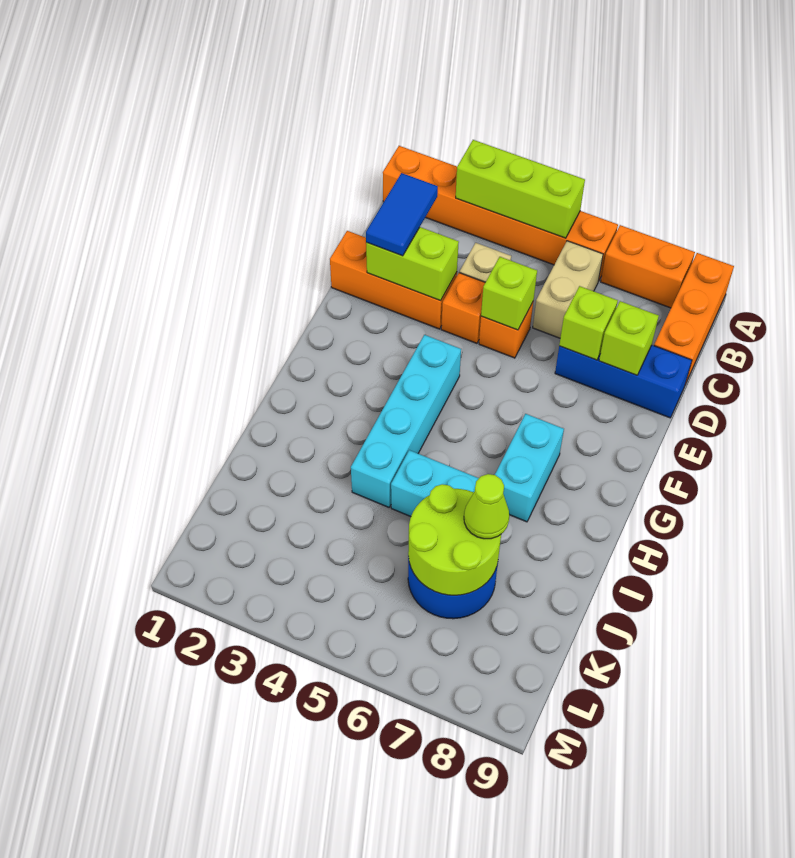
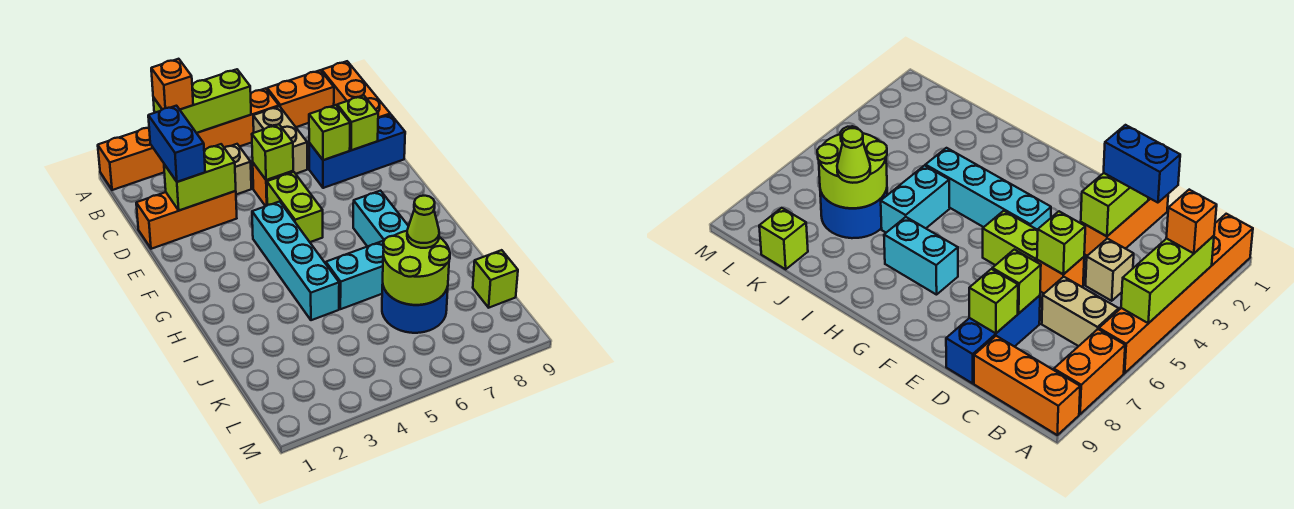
blue 1x2 tile [366,173,438,256] -> blue 1x2 brick [148,106,205,182]
orange 1x1 brick [441,273,485,343] -> orange 1x1 brick moved to [151,59,193,110]
none -> lime 1x2 brick [267,172,323,242]
none -> lime 1x1 brick [473,250,518,308]

